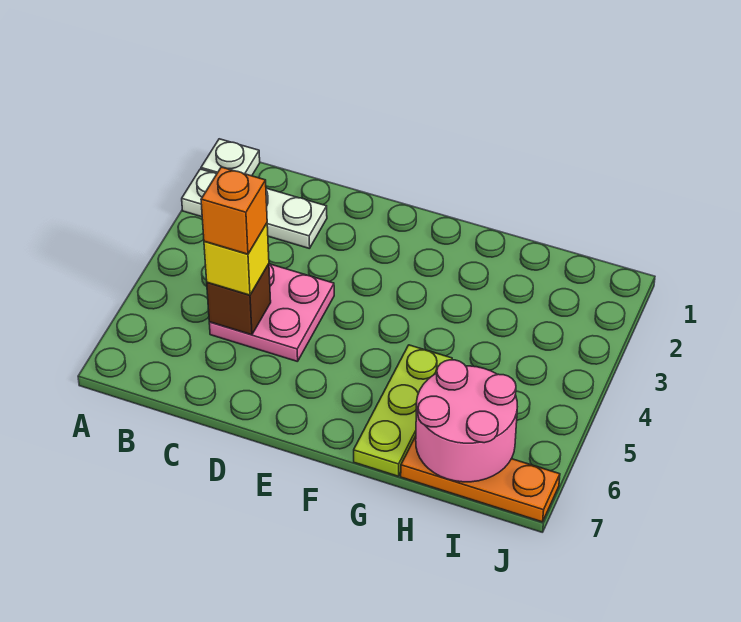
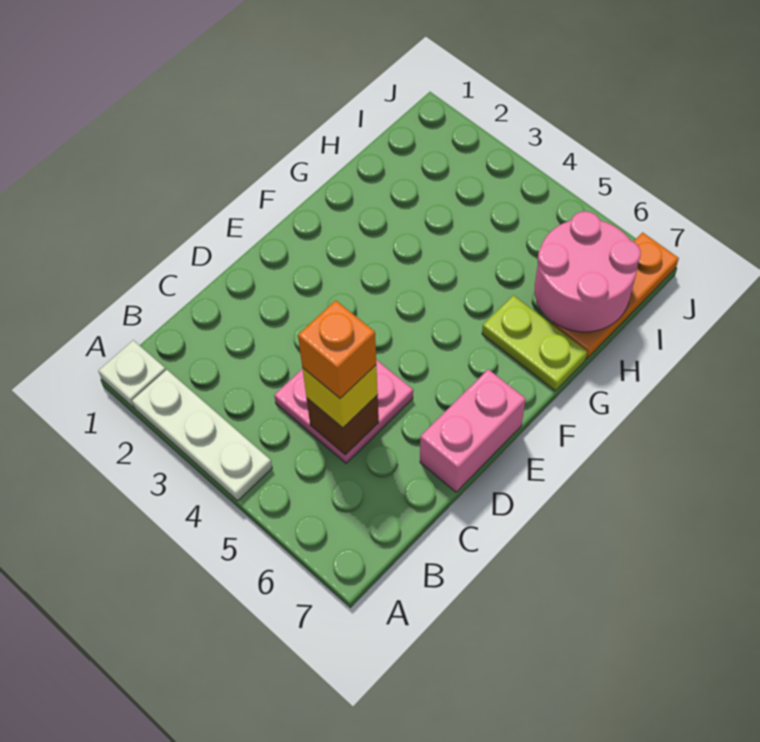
white 1x3 plate [182,169,327,249] -> white 1x3 plate turned to [132,370,272,501]
none -> pink 1x2 brick [420,369,526,492]
lime 1x3 plate [354,345,452,476] -> lime 1x2 plate [482,295,587,391]

